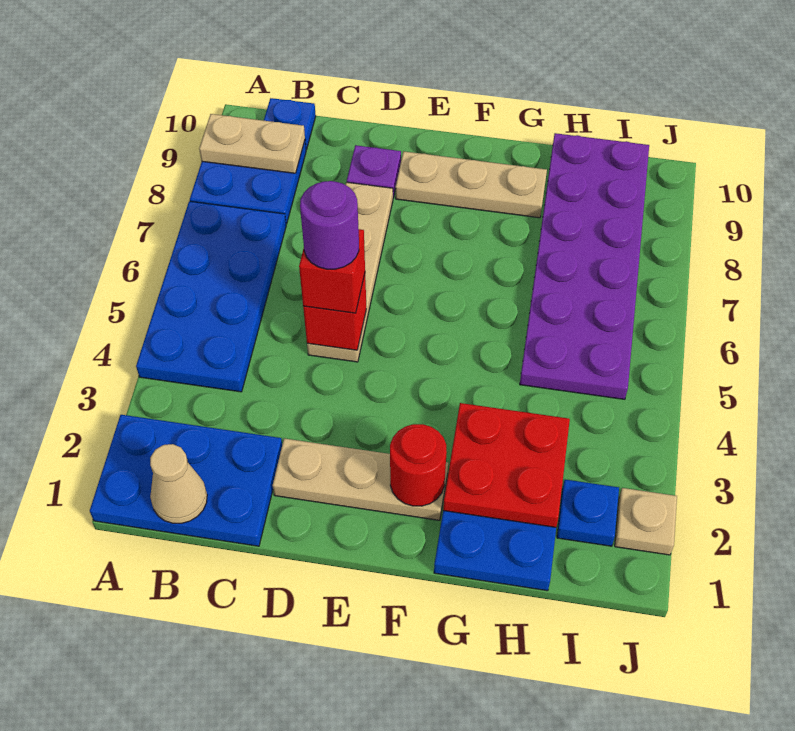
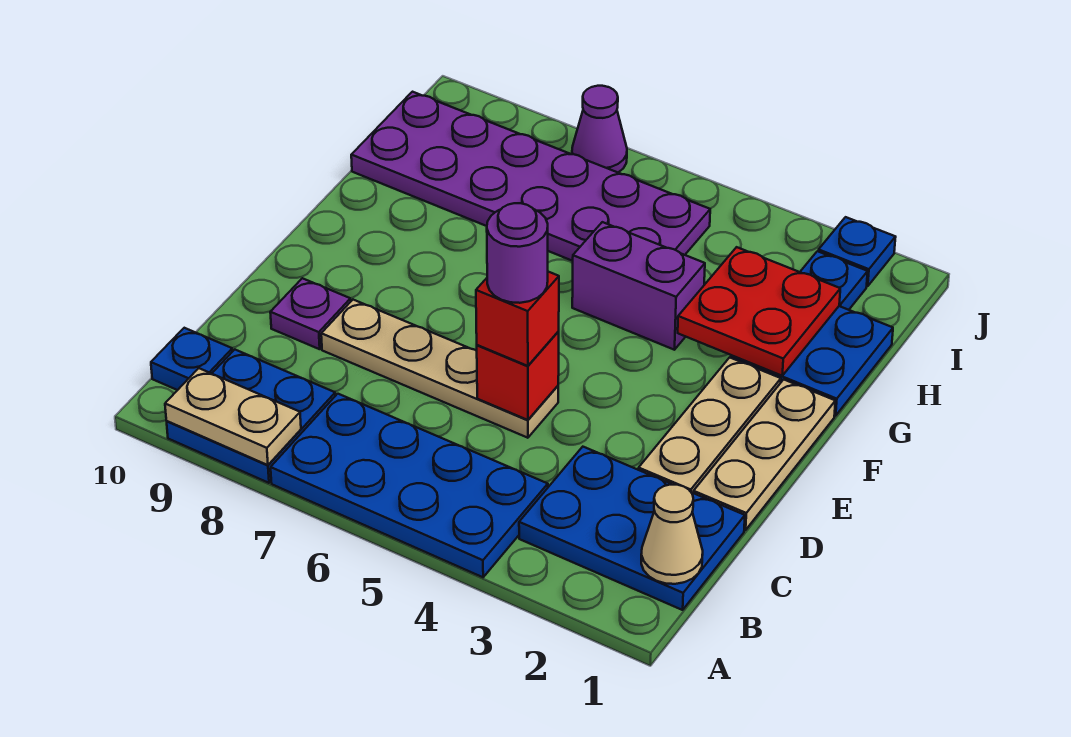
blue 2x3 plate [90,415,282,546] -> blue 2x3 plate turned to [519,447,745,610]
tan 1x2 plate [199,114,305,173] -> tan 1x2 plate turned to [165,368,301,465]
tan 1x3 plate [396,151,547,218] -> tan 1x3 plate moved to [693,379,835,530]
red 1x1 round brick [390,424,447,506] -> none
none -> purple 1x2 brick [572,222,705,350]
tan 1x1 plate [615,488,677,555] -> blue 1x1 plate [818,217,896,286]
none -> purple 1x1 cone [572,86,627,172]

